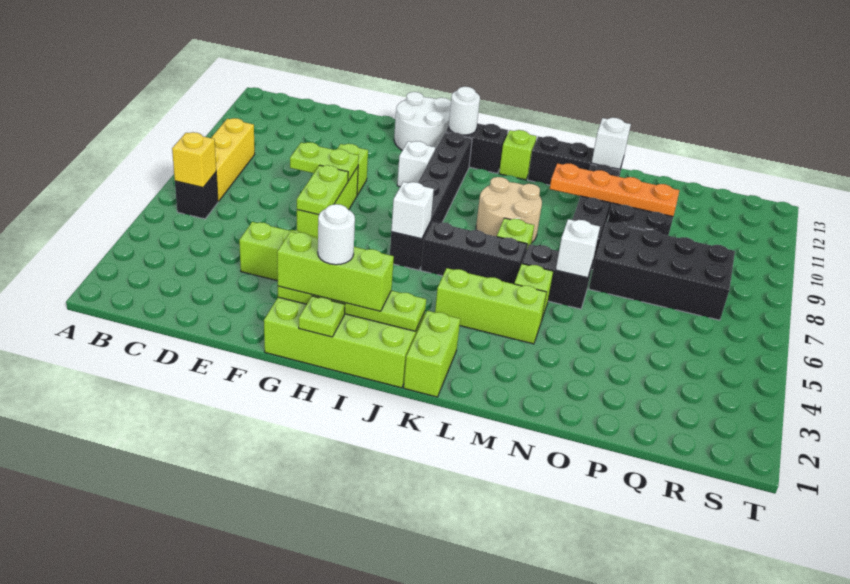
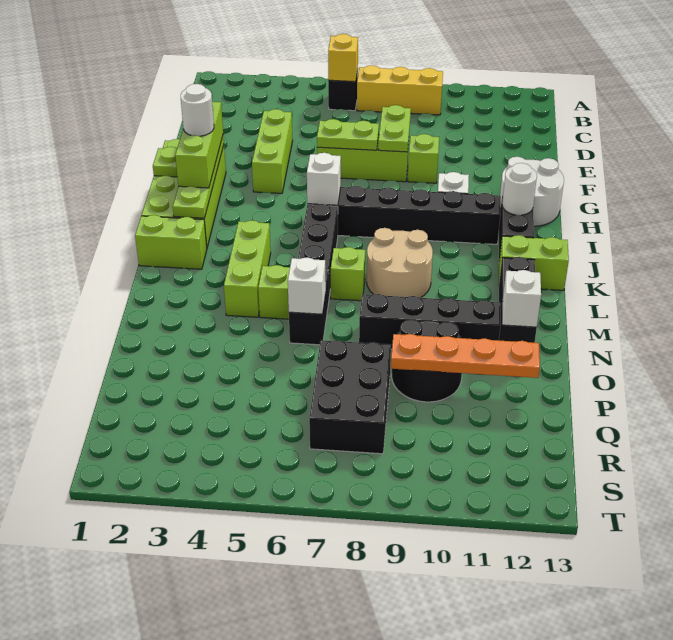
lime 1x1 brick [499,130,537,180] -> lime 1x2 brick [499,235,569,290]
orange 1x4 plate [550,163,679,216] -> orange 1x4 plate turned to [391,334,540,378]
black 2x4 brick [589,222,735,320] -> black 2x3 brick [309,340,391,454]

